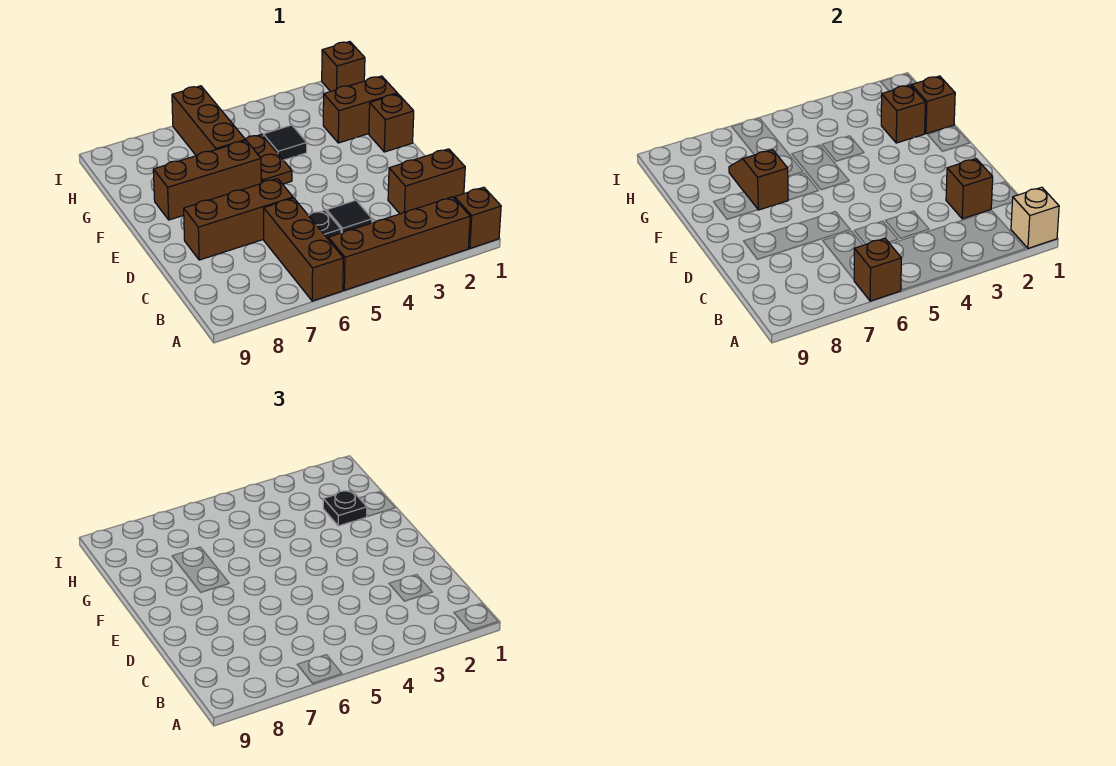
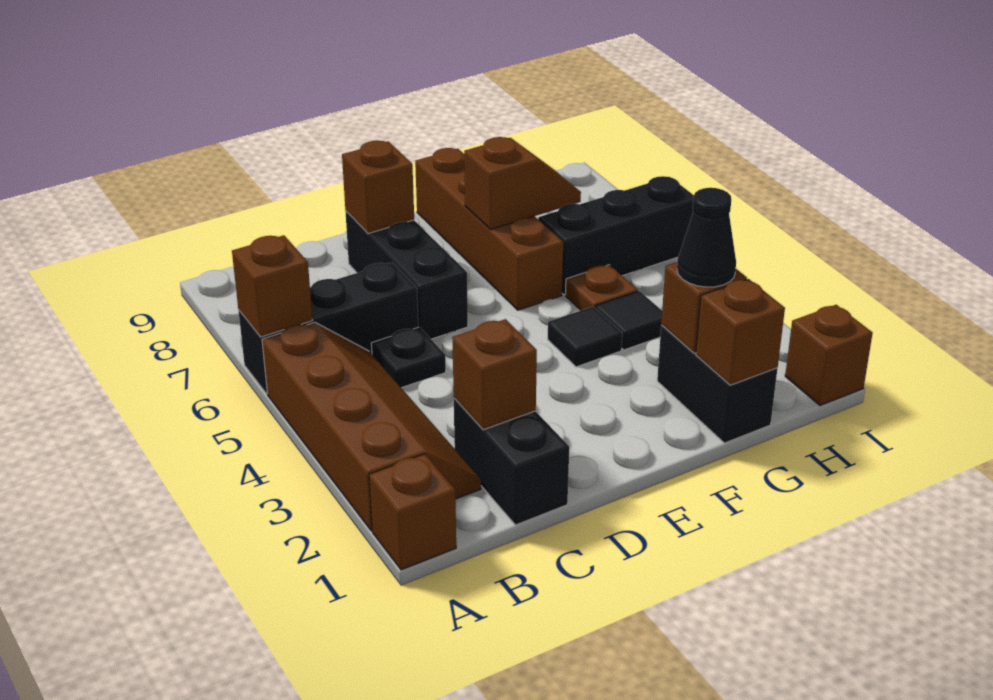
tan 1x1 brick [1011,187,1059,248] -> none
brown 1x3 brick [264,198,343,301] -> black 1x3 brick [238,262,418,394]
brown 1x2 brick [388,149,465,214] -> black 1x2 brick [454,398,569,525]
black 1x1 tile [327,200,372,233] -> black 1x1 tile moved to [548,307,622,367]
brown 1x3 brick [184,179,293,260] -> black 1x3 brick [345,211,468,339]
brown 1x1 brick [369,94,414,152] -> brown 1x1 brick moved to [342,141,414,234]
brown 1x2 plate [245,134,292,184] -> brown 1x1 plate [565,265,638,310]
brown 1x3 brick [153,141,261,220] -> brown 1x4 brick [415,148,563,310]
brown 1x2 brick [323,76,397,143] -> black 1x2 brick [657,325,777,443]
black 1x1 plate [323,490,367,526] -> black 1x1 cone [677,188,736,287]
brown 1x3 brick [172,86,246,156] -> black 1x3 brick [538,176,694,295]

